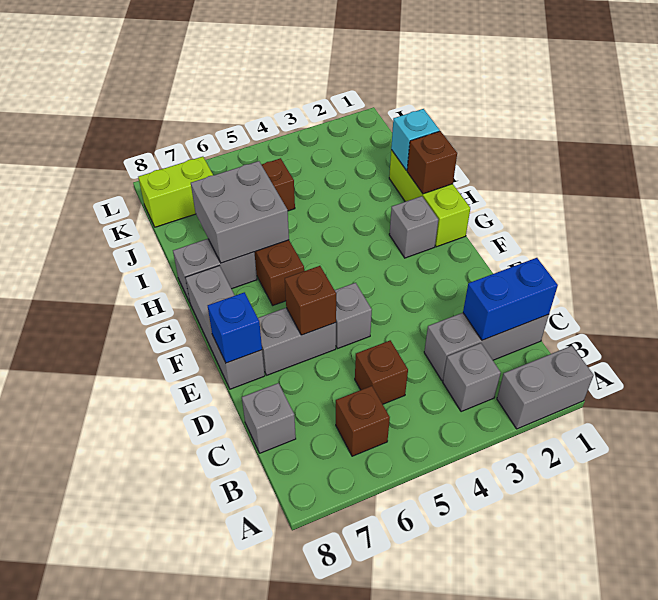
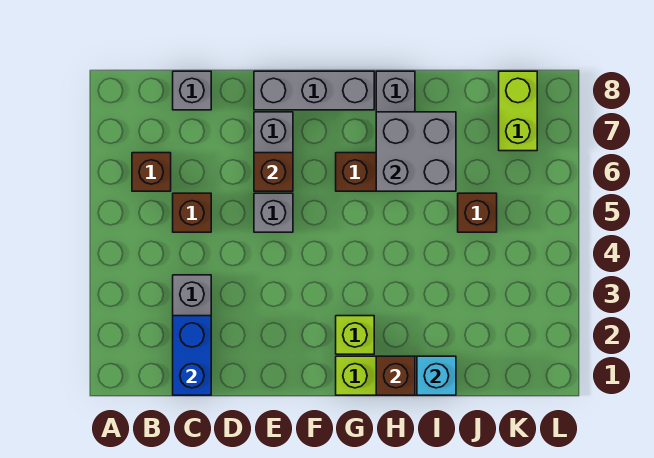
grey 1x2 brick [497,346,594,429] -> none
grey 1x1 brick [443,343,501,412] -> none
blue 1x1 brick [208,292,262,363] -> none
grey 1x1 brick [389,196,438,258] -> lime 1x1 brick [336,316,374,354]

